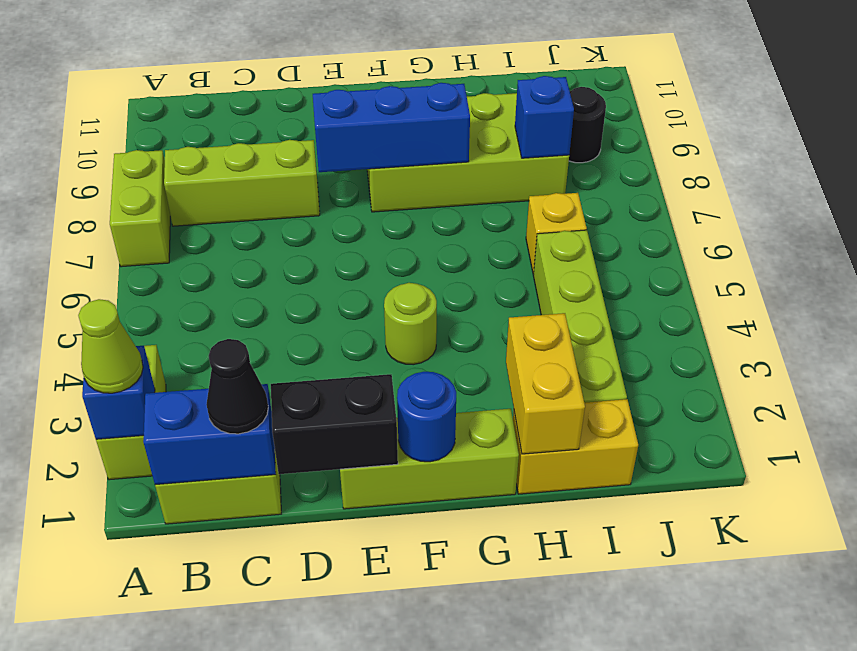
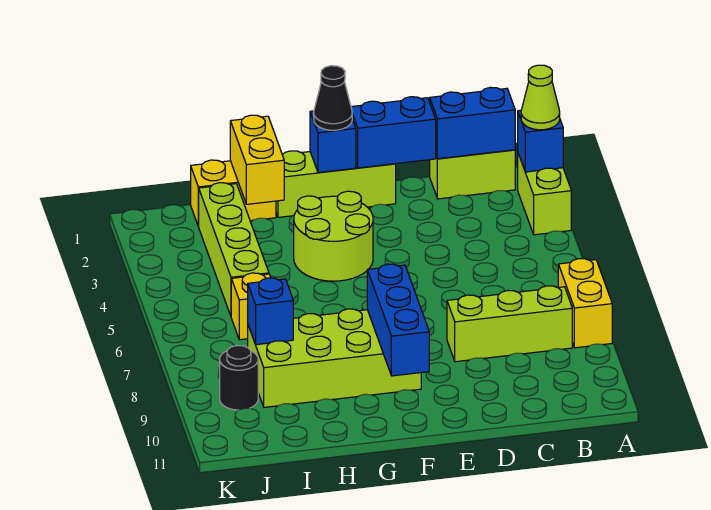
lime 1x2 brick [110,150,170,267] -> yellow 1x2 brick [558,259,612,348]
black 1x1 cone [206,339,268,434] -> black 1x1 cone moved to [314,66,352,130]
black 1x2 brick [271,374,398,474] -> blue 1x2 brick [351,97,436,168]
blue 1x3 brick [313,83,470,172] -> blue 1x3 brick turned to [367,264,429,376]
blue 1x1 round brick [397,372,456,462] -> blue 1x1 brick [310,111,356,173]
lime 1x1 round brick [384,283,437,365] -> lime 2x2 round brick [294,191,373,281]

